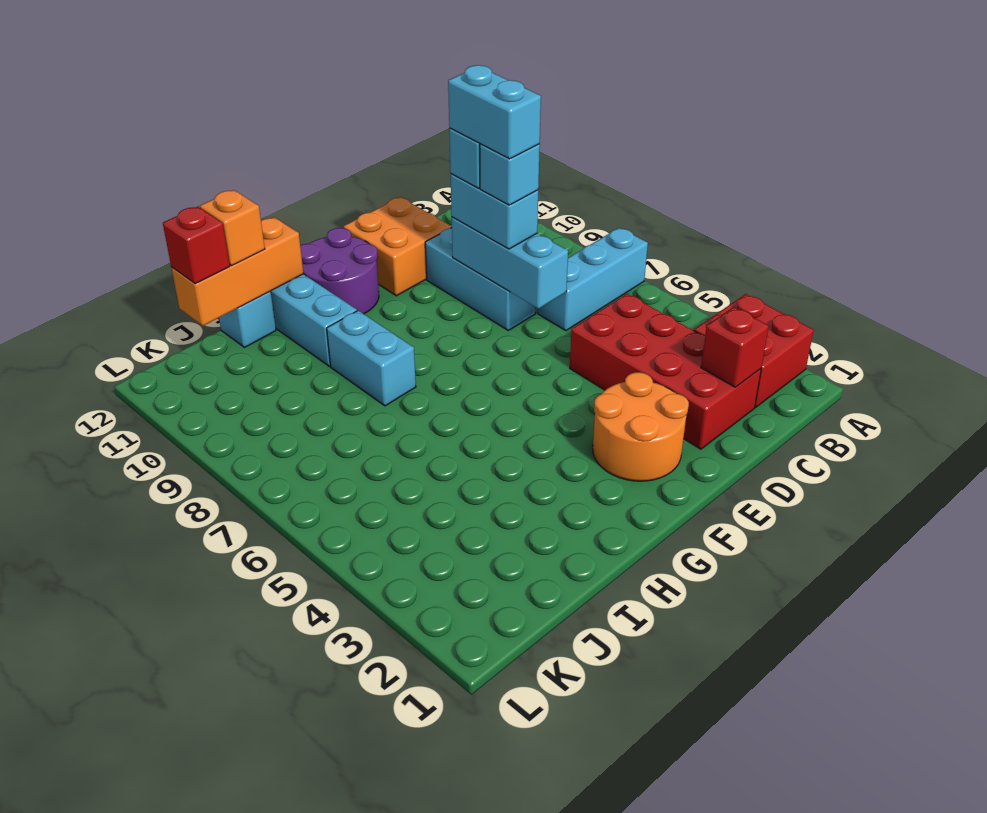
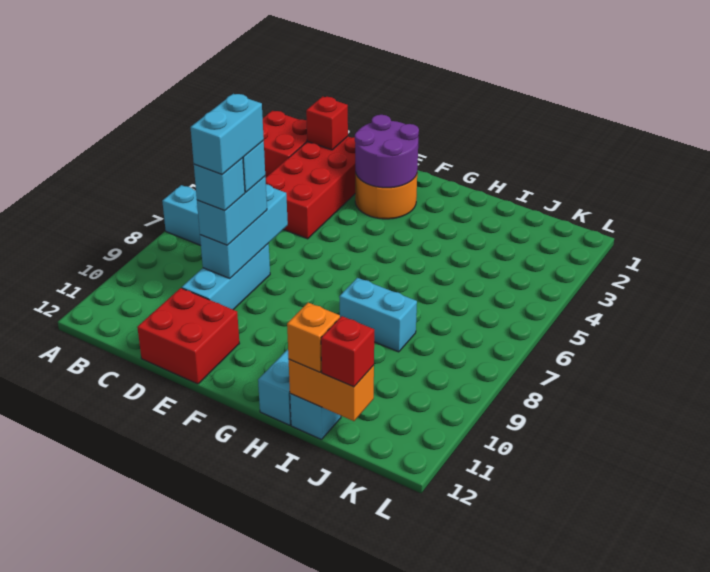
orange 2x2 brick [343,197,452,296] -> red 2x2 brick [137,288,239,384]
purple 2x2 round brick [300,228,379,314] -> purple 2x2 round brick moved to [355,115,419,188]
cyan 1x2 brick [327,311,416,406] -> cyan 1x2 brick turned to [339,278,417,352]
orange 1x3 brick [171,217,303,326] -> orange 1x2 brick [289,359,374,421]

